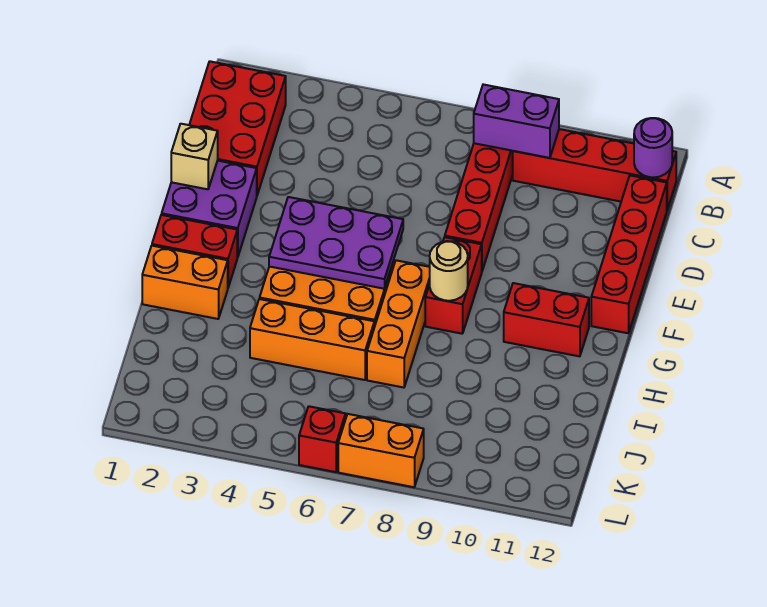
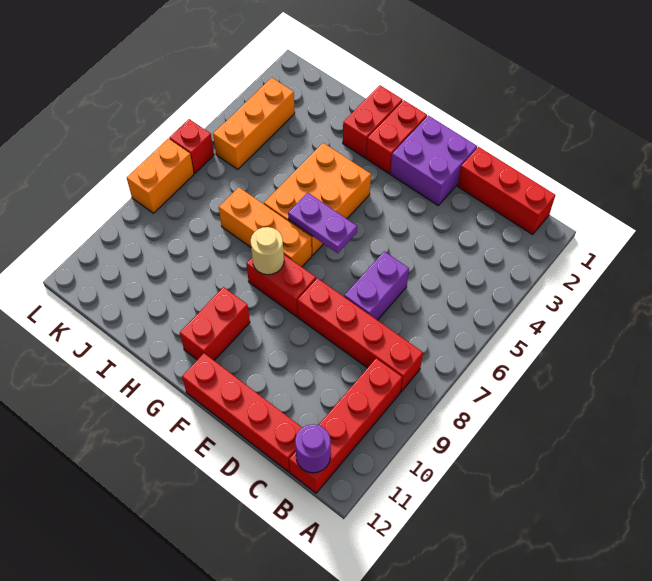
red 2x3 brick [189,61,286,195] -> red 1x3 brick [458,147,555,235]
purple 1x2 brick [474,84,559,158] -> purple 1x2 brick moved to [344,251,409,320]
tan 1x1 brick [171,124,218,189] -> none
purple 2x3 plate [269,197,403,289] -> purple 1x2 plate [288,193,357,253]
orange 1x2 brick [142,246,228,319] -> red 1x2 brick [343,85,403,158]
orange 1x3 brick [250,299,374,380] -> orange 1x3 brick moved to [213,78,295,169]

